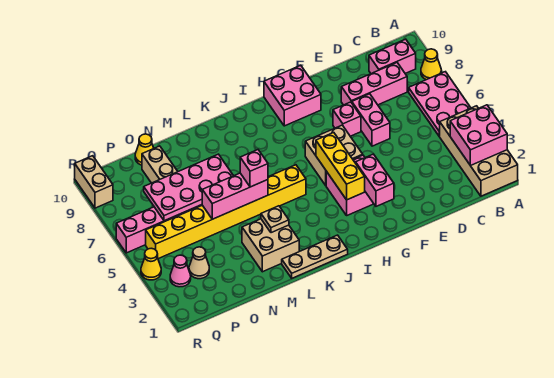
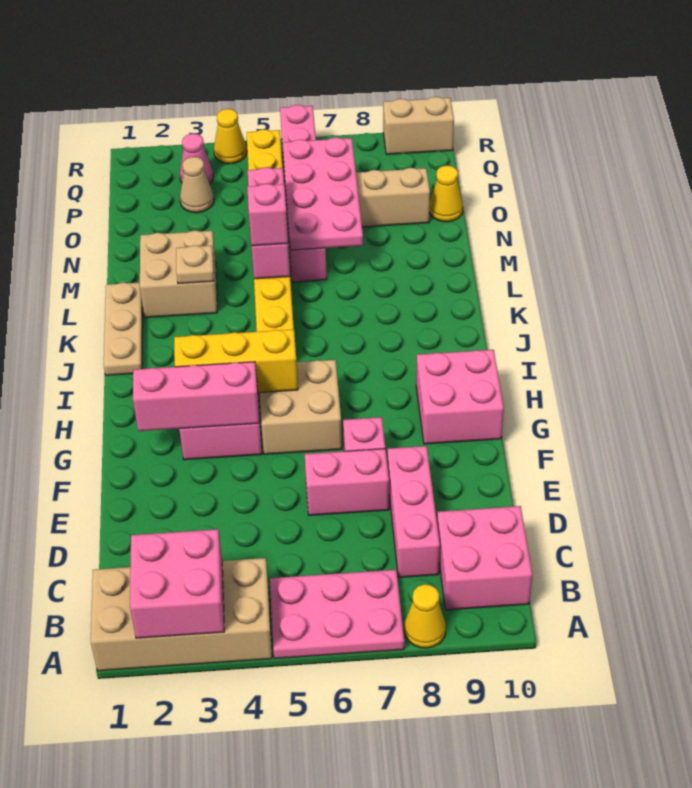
pink 1x2 brick [369,39,416,74] -> pink 2x2 brick [437,506,532,610]
pink 1x2 brick [356,154,394,206] -> pink 1x3 brick [133,362,259,431]

